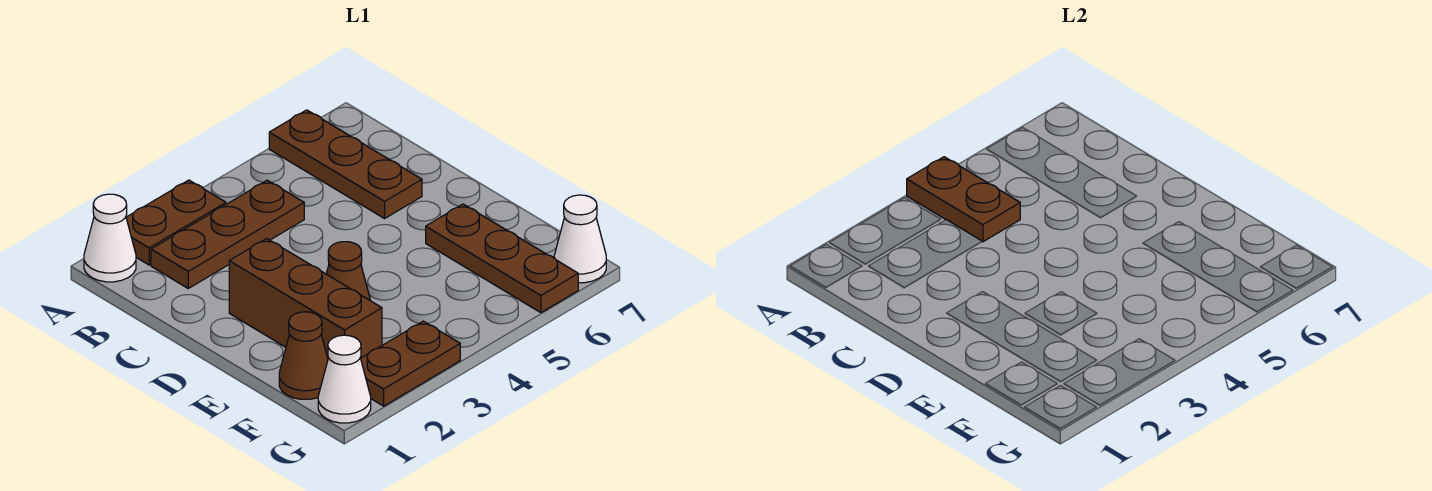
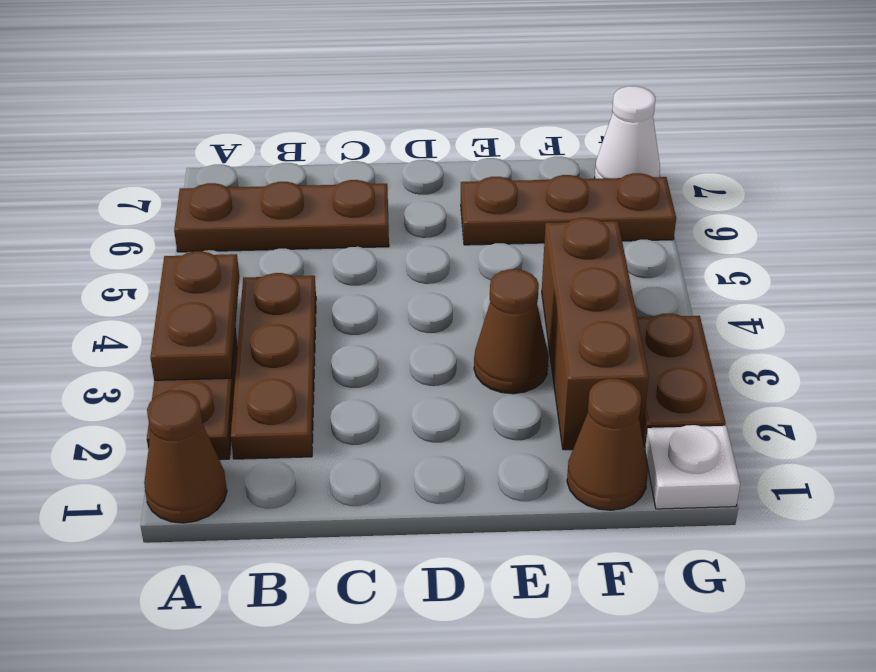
white 1x1 cone [84,194,136,282] -> brown 1x1 cone [144,390,227,523]
brown 1x2 plate [907,157,1020,242] -> brown 1x2 plate turned to [150,251,239,380]
brown 1x3 brick [229,238,382,358] -> brown 1x3 brick turned to [542,218,649,450]
white 1x1 cone [318,335,371,423] -> white 1x1 plate [645,425,740,509]

